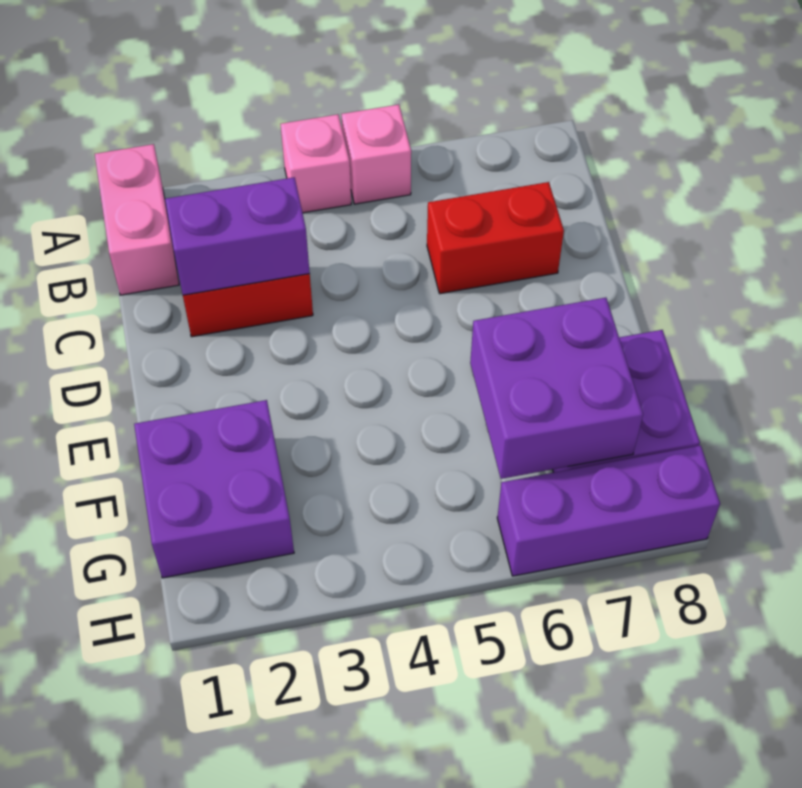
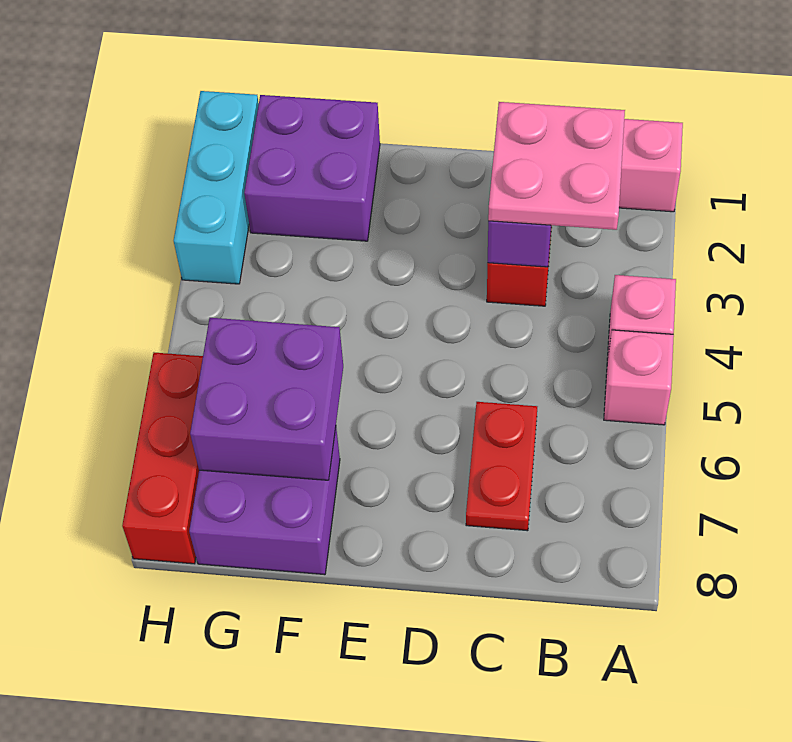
none -> pink 2x2 plate [488,102,625,230]
red 1x2 brick [427,182,564,294] -> red 1x2 plate [466,402,537,531]
none -> cyan 1x3 brick [174,91,259,284]
purple 1x3 brick [497,445,720,576] -> red 1x3 brick [122,353,203,564]

